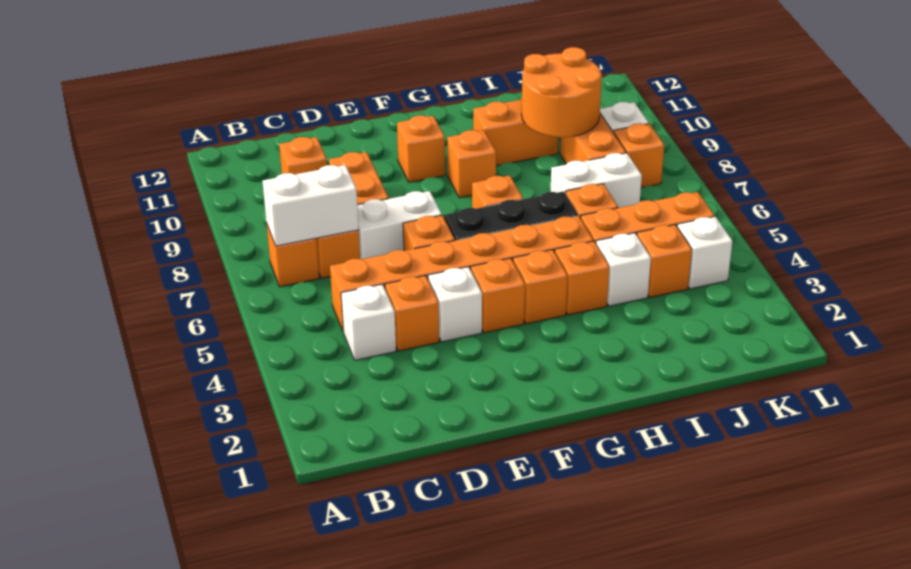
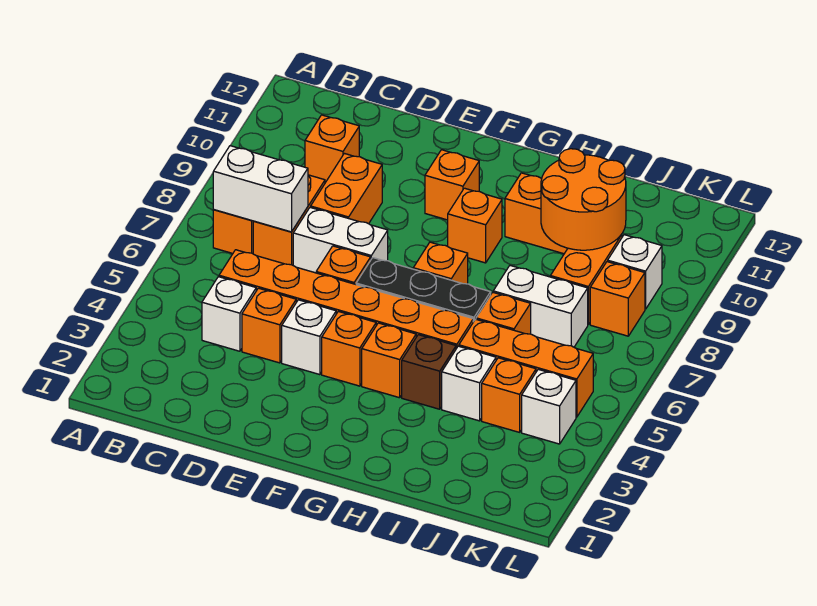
orange 1x1 brick [555,241,609,315] -> brown 1x1 brick [402,335,456,409]

